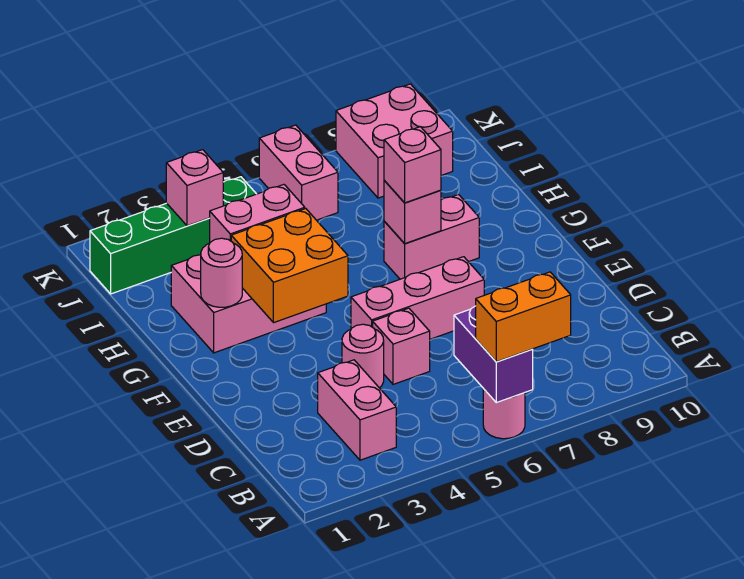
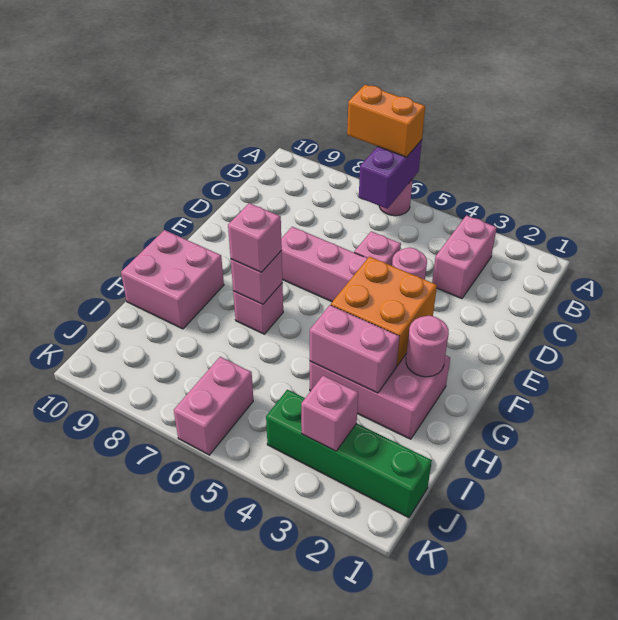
pink 1x2 brick [384,195,479,279] -> pink 1x1 brick [233,283,283,334]
pink 2x2 brick [336,84,453,198] -> pink 2x2 brick moved to [121,230,224,329]

